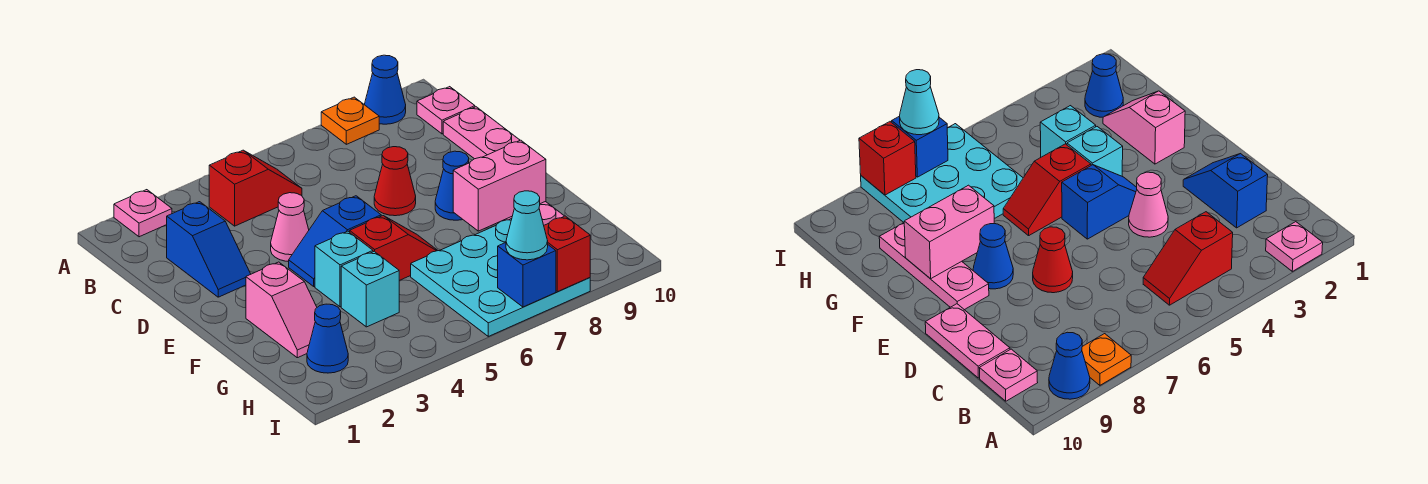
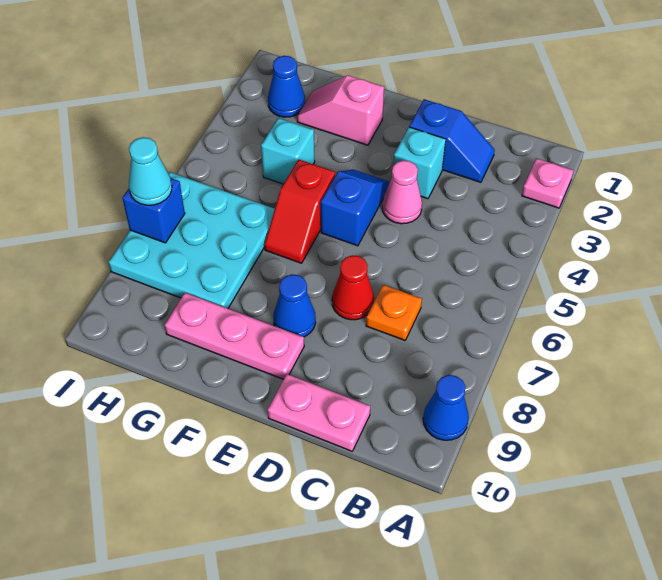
orange 1x1 plate [321,97,379,144] -> orange 1x1 plate moved to [366,285,422,340]
red 1x2 slope [209,150,302,226] -> none
pink 1x1 plate [417,87,475,134] -> none
blue 1x2 slope [167,202,251,297] -> blue 1x2 slope turned to [409,99,495,182]
cyan 1x1 brick [315,231,373,307] -> cyan 1x1 brick moved to [393,127,446,199]
pink 1x2 brick [453,140,546,231] -> none
red 1x1 brick [544,216,590,292] -> none

